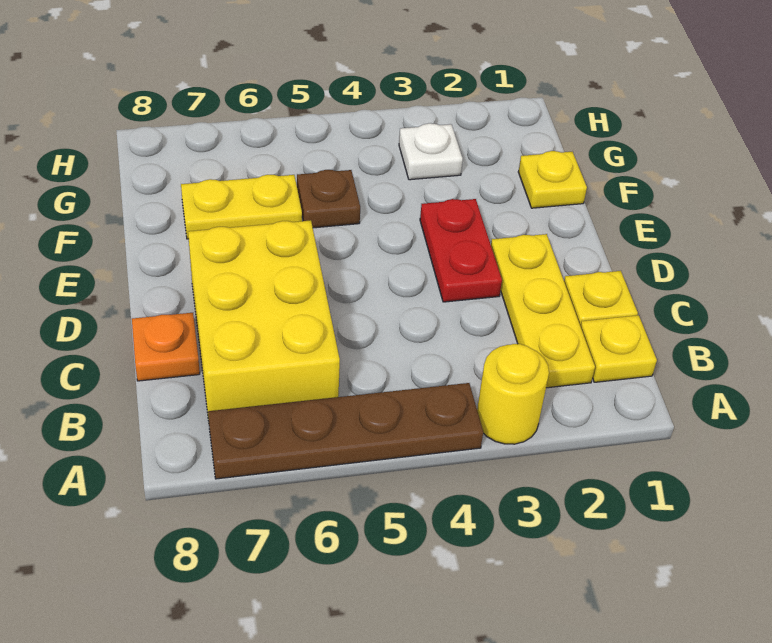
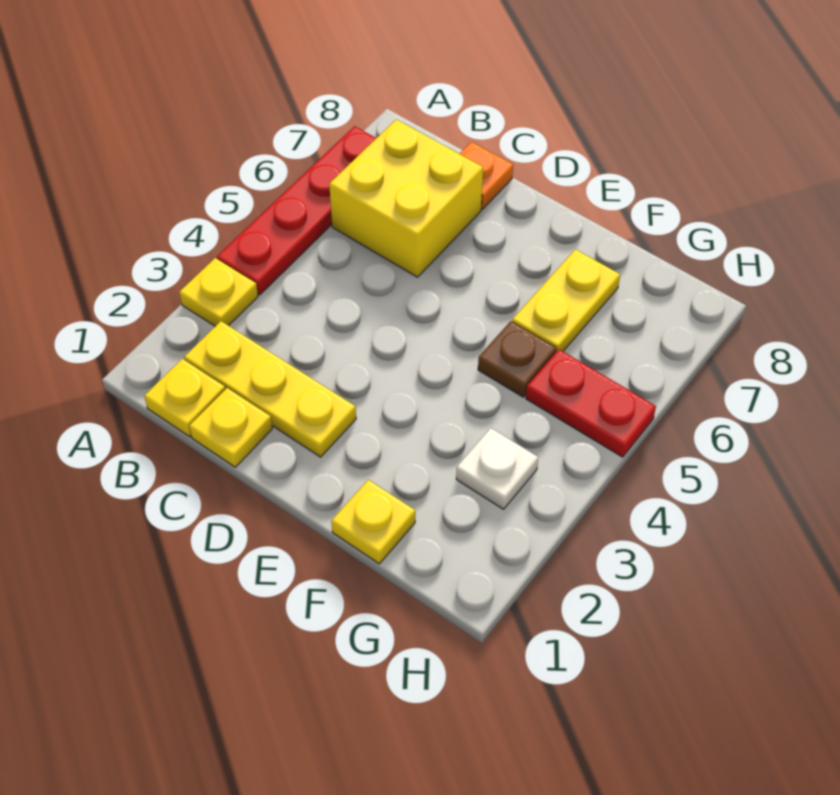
yellow 1x1 round brick [477,344,549,444] -> yellow 1x1 plate [179,258,258,326]
brown 1x4 plate [208,383,483,479] -> red 1x4 plate [217,126,376,295]
yellow 2x3 brick [188,220,340,421] -> yellow 2x2 brick [329,119,483,277]
red 1x2 plate [420,199,502,302] -> red 1x2 plate moved to [526,349,656,457]

